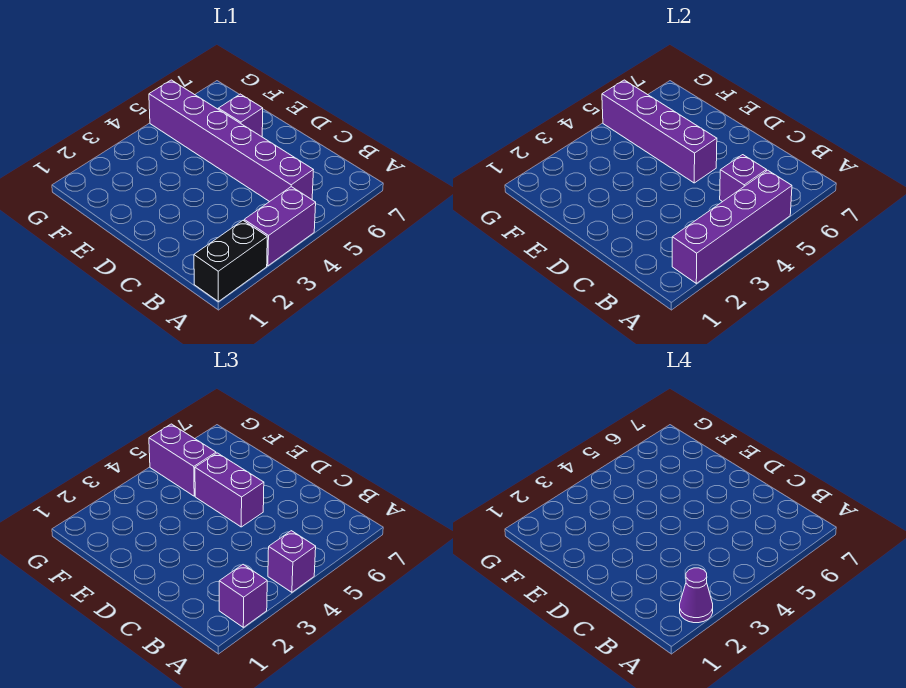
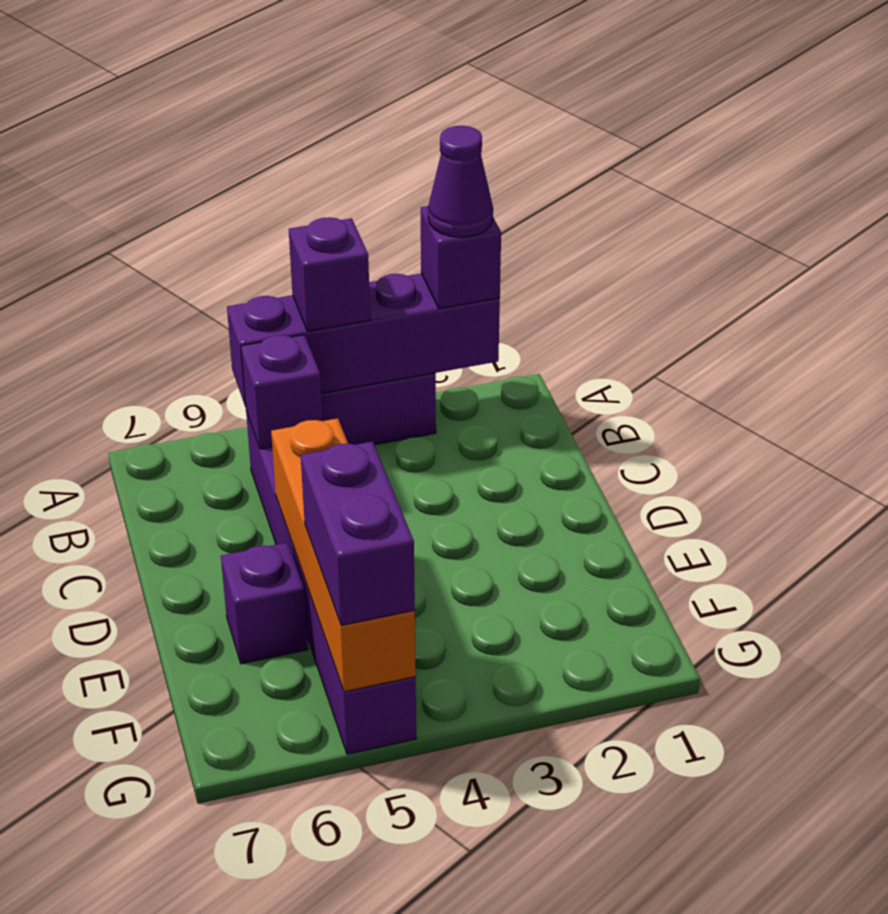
black 1x2 brick [194,221,267,302] -> none
purple 1x4 brick [602,80,717,183] -> orange 1x4 brick [271,418,416,692]
purple 1x2 brick [195,453,264,527] -> none

